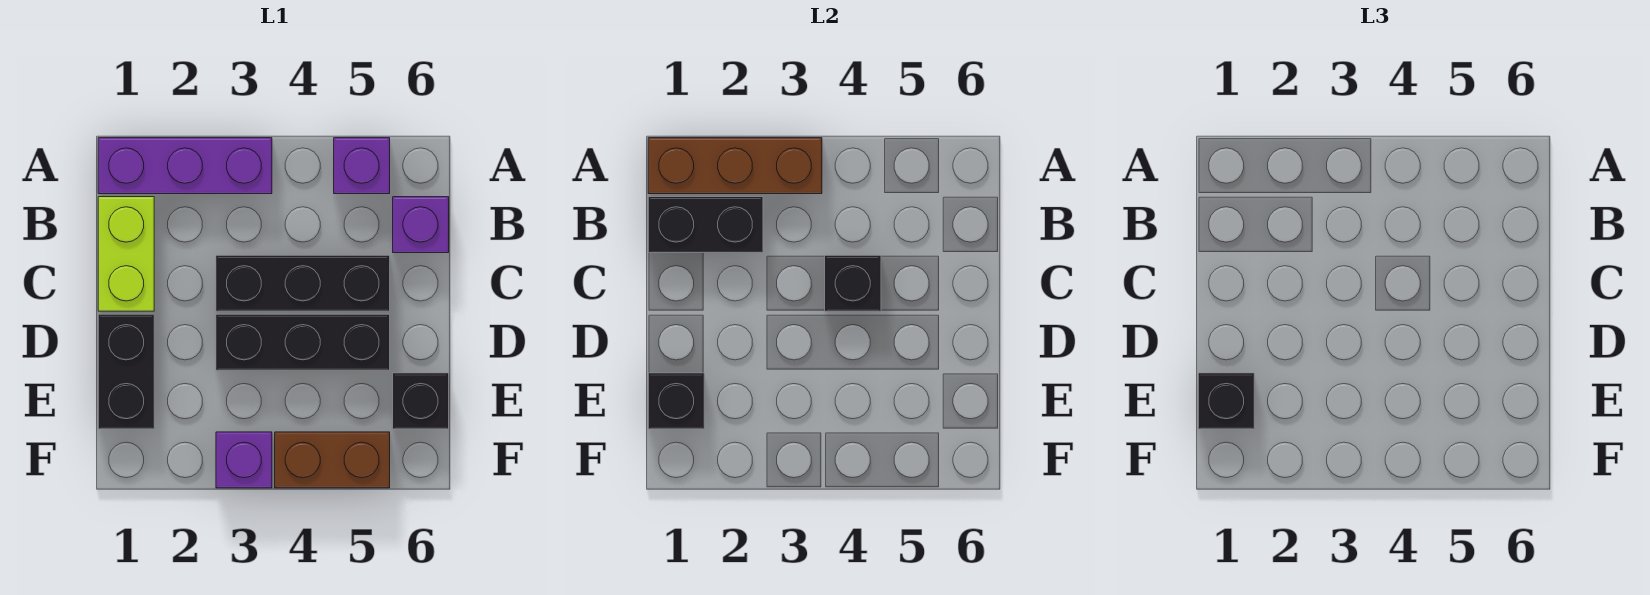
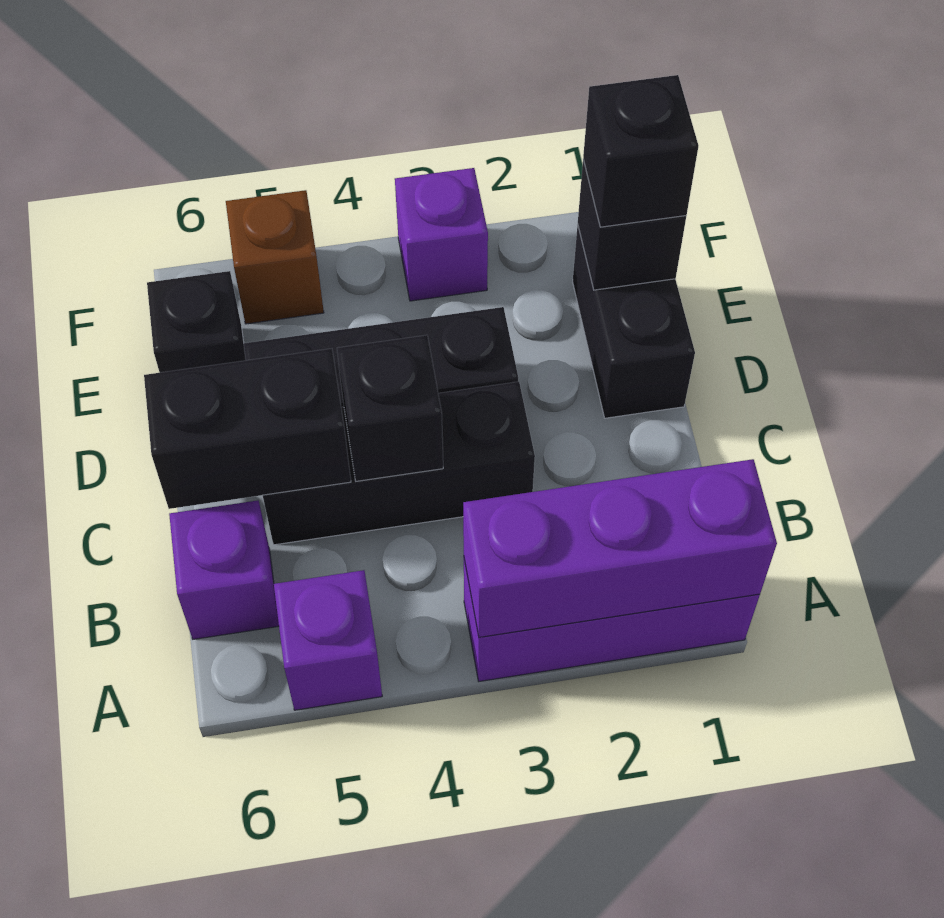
brown 1x3 brick [648,138,822,194] -> purple 1x3 brick [463,459,777,637]
lime 1x2 brick [98,197,154,311] -> none
black 1x2 brick [648,197,763,253] -> black 1x2 brick moved to [144,348,351,509]
brown 1x2 brick [275,432,390,488] -> brown 1x1 brick [226,190,324,324]

